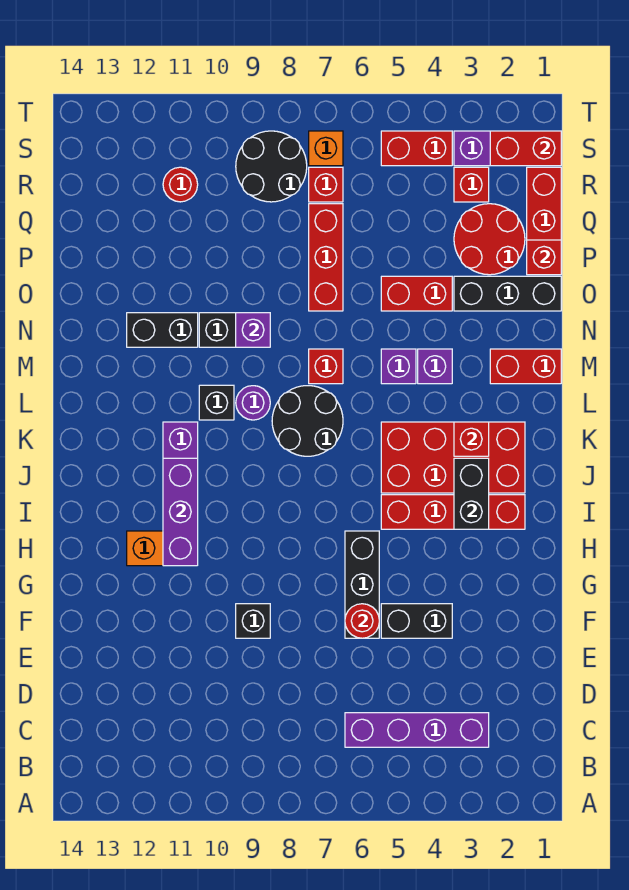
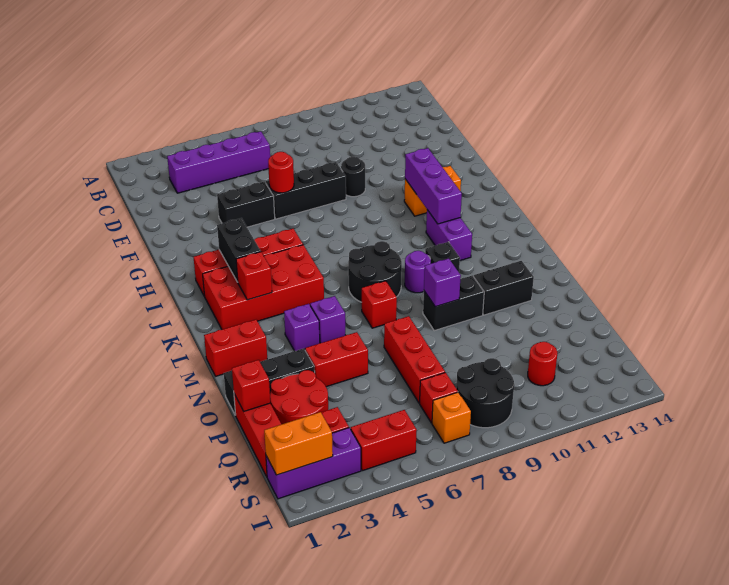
black 1x3 brick [345,531,379,638] -> black 1x3 brick turned to [266,162,346,219]
black 1x1 brick [236,604,270,638] -> black 1x1 round brick [341,157,365,197]
red 1x2 brick [490,131,561,166] -> orange 1x2 brick [264,412,333,475]

